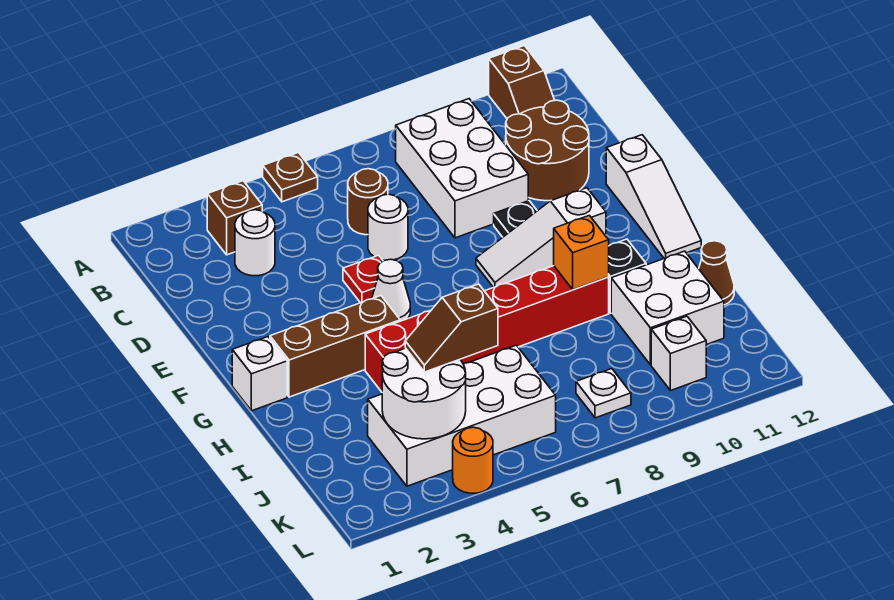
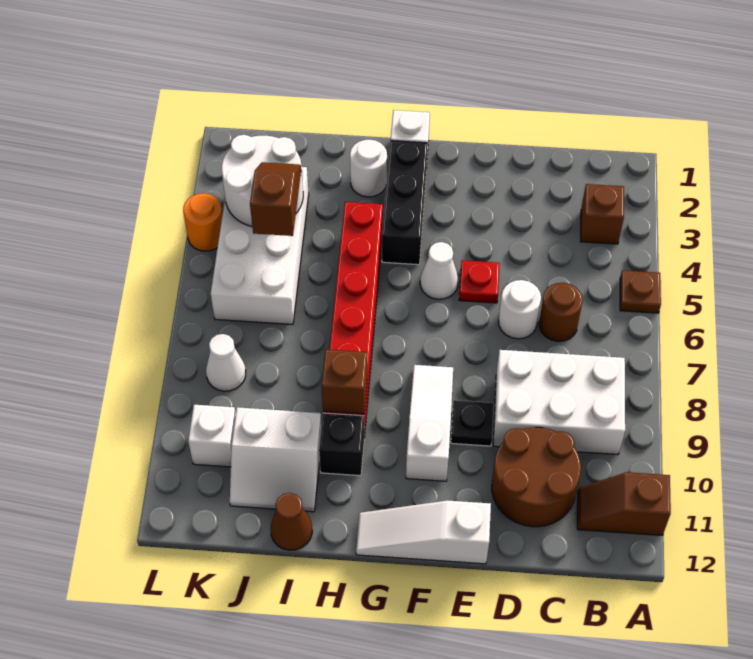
white 1x1 round brick [235,210,275,276] -> white 1x1 round brick moved to [350,140,387,197]
brown 1x3 brick [270,296,400,397] -> black 1x3 brick [382,141,428,265]
orange 1x1 brick [554,215,609,290] -> brown 1x1 brick [322,349,367,414]
white 2x2 brick [611,251,724,365] -> white 2x2 slope [230,407,322,512]
white 1x1 plate [576,369,631,418] -> white 1x1 cone [206,334,246,391]

